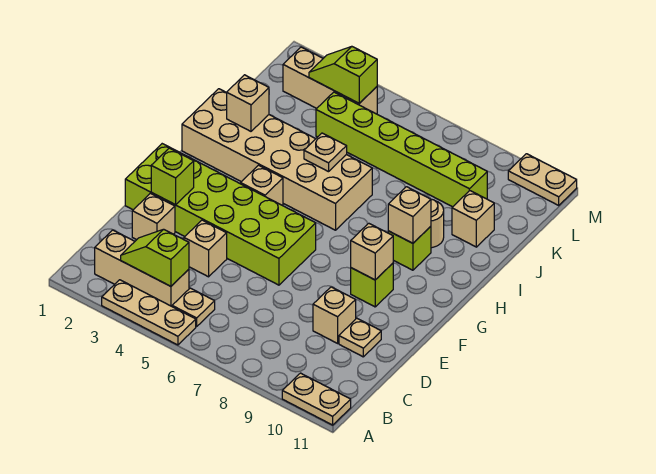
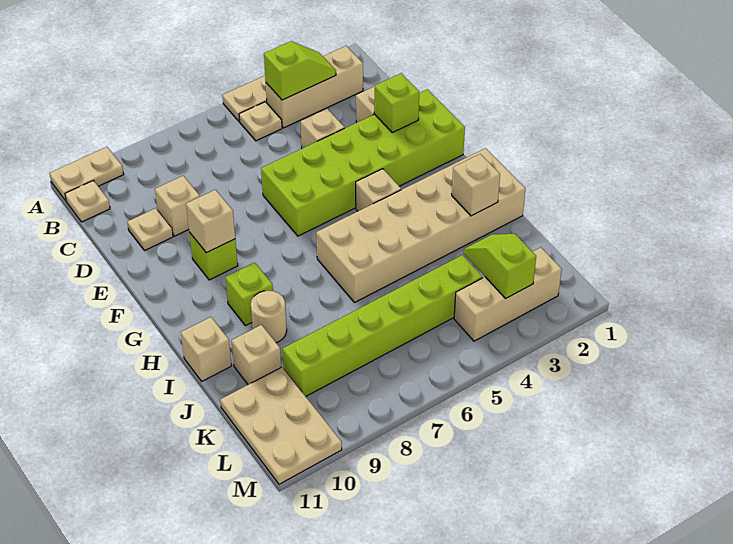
tan 1x1 brick [388,187,431,243] -> tan 1x1 brick moved to [181,317,232,381]
tan 1x1 plate [304,133,347,172] -> tan 1x1 plate moved to [65,181,110,222]
lime 1x2 slope [309,47,377,103] -> lime 1x2 slope turned to [464,234,536,299]
tan 1x2 plate [508,154,577,205] -> tan 2x3 plate [220,367,342,484]

